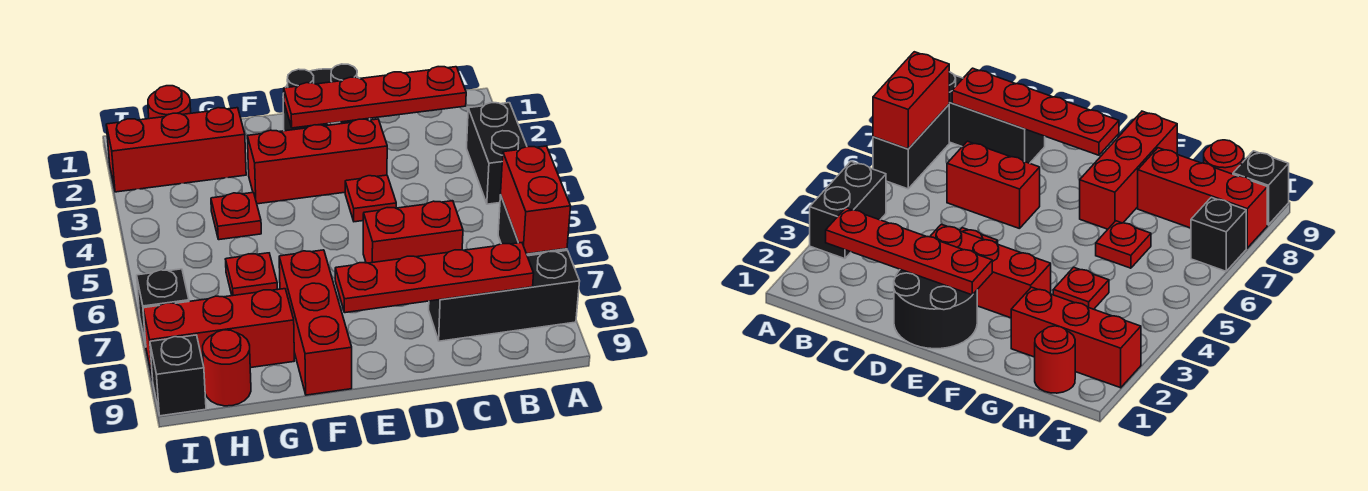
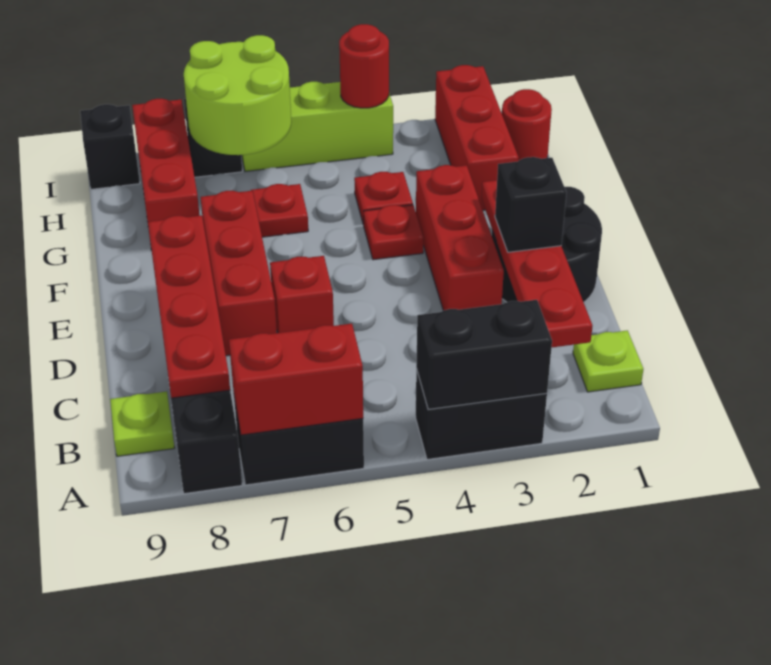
none -> black 1x2 brick [416,300,552,410]
none -> lime 1x1 plate [573,330,643,392]
none -> lime 1x1 plate [110,391,174,456]
red 1x2 brick [363,201,463,263] -> red 1x1 brick [270,256,334,333]
none -> black 1x1 brick [495,157,567,252]
red 1x1 plate [345,175,396,222] -> red 1x1 plate moved to [364,205,424,260]
red 1x3 brick [279,250,352,395] -> red 1x3 brick turned to [201,191,277,356]
none -> lime 2x2 round brick [184,35,291,155]
red 1x1 round brick [203,330,251,406] -> red 1x1 round brick moved to [339,24,389,108]
none -> lime 1x3 brick [242,82,393,171]

